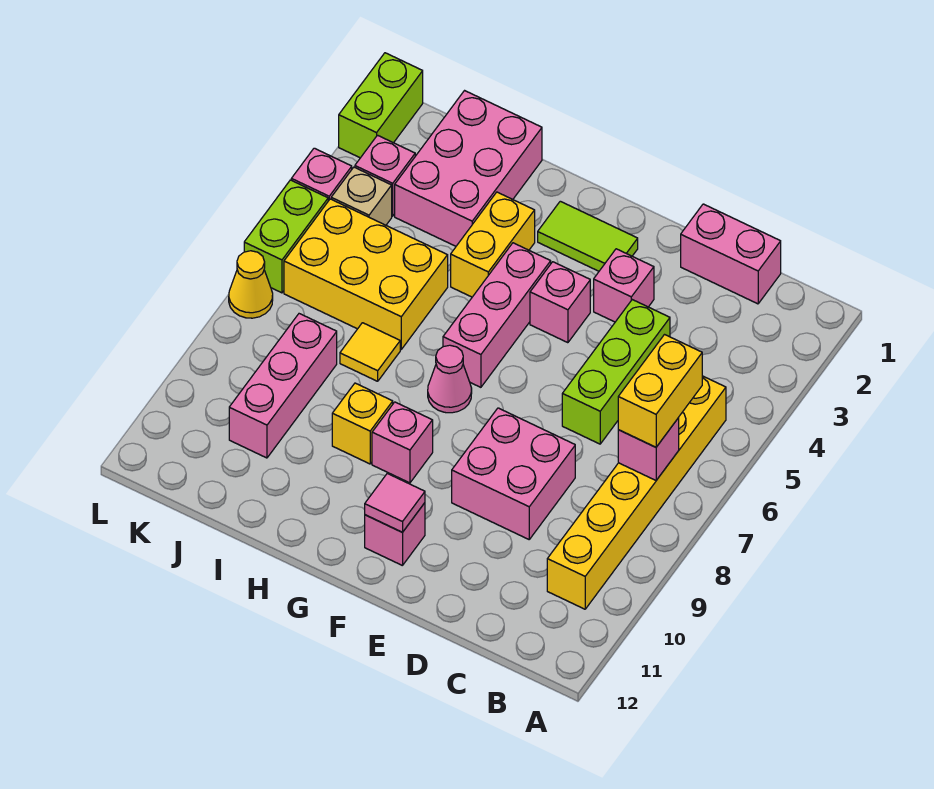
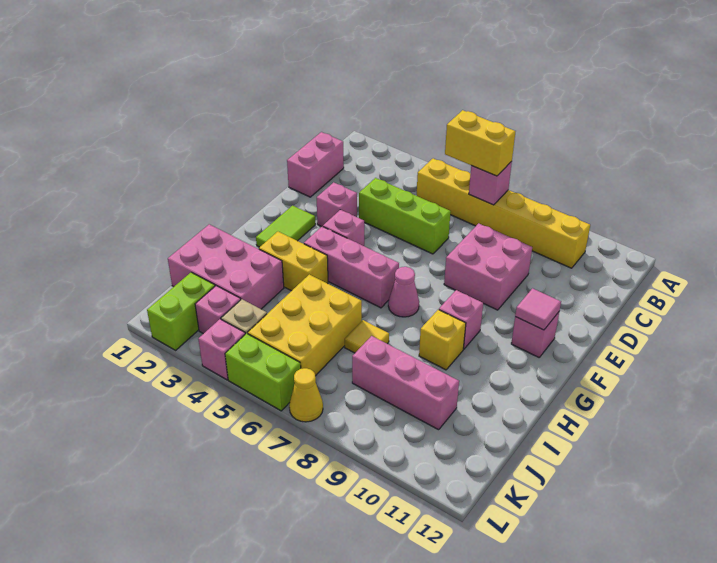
lime 1x2 brick [339,53,423,158] -> lime 1x2 brick turned to [147,272,215,350]

